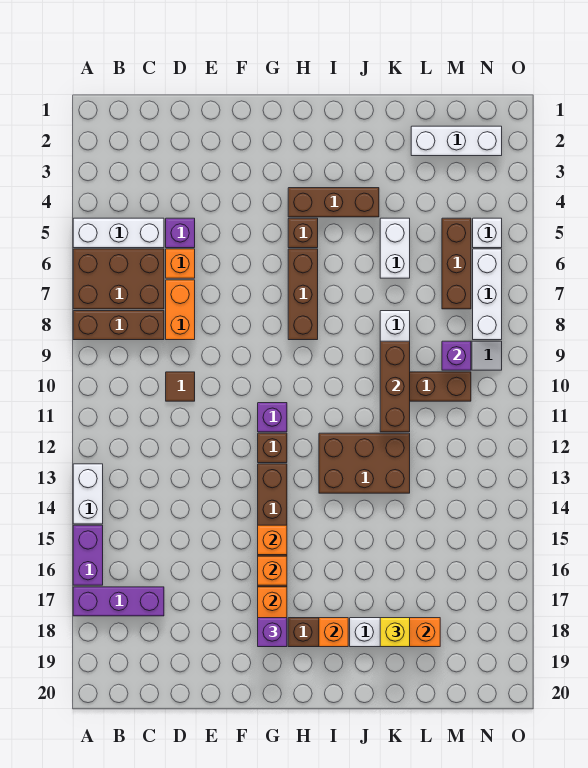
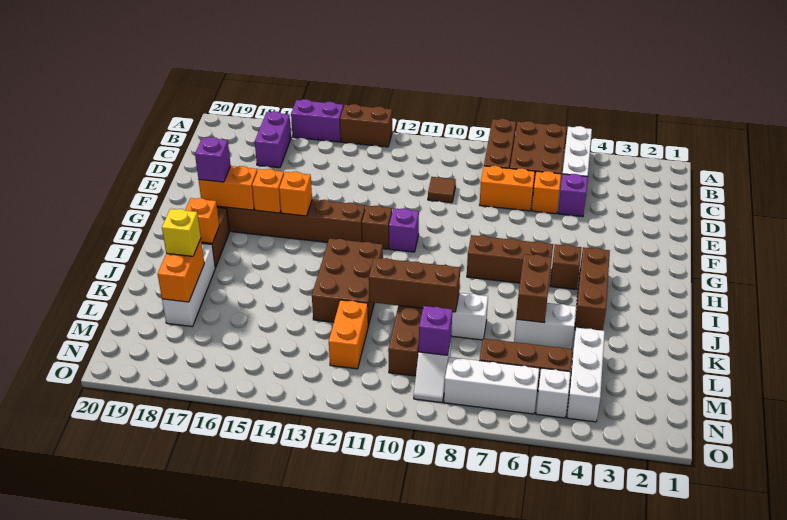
white 1x2 brick [73,464,103,524] -> brown 1x2 brick [340,104,392,147]
purple 1x3 brick [73,587,164,616] -> purple 1x2 brick [255,112,291,168]
none -> brown 1x2 brick [516,254,552,323]
white 1x3 brick [411,126,502,156] -> white 1x3 brick moved to [567,328,605,422]
none -> orange 1x2 brick [329,300,368,369]

